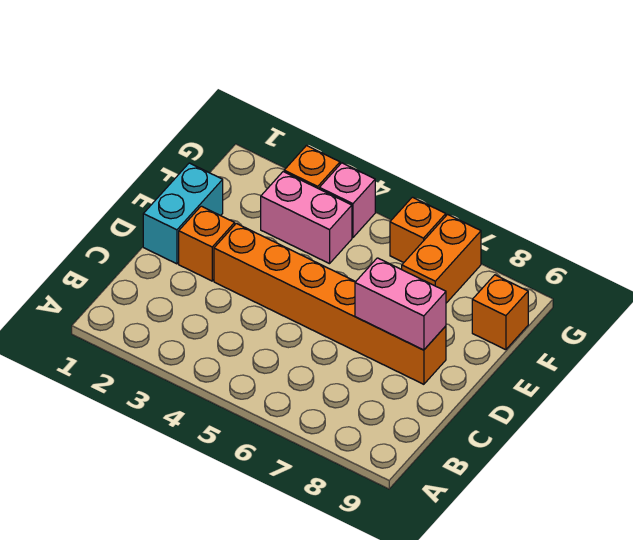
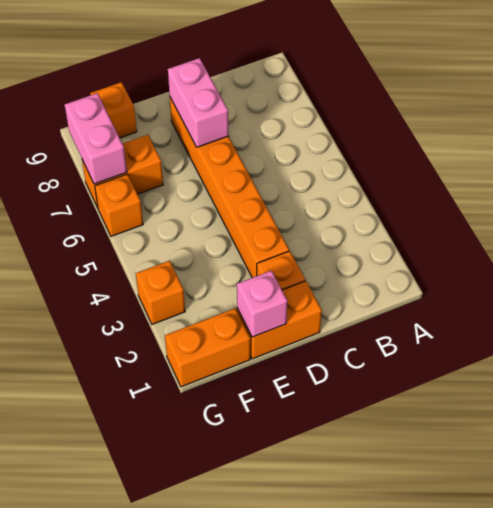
cyan 1x2 brick [143,163,223,264] -> orange 1x2 brick [237,281,322,359]
none -> orange 1x2 brick [165,308,250,387]
pink 1x2 brick [261,172,352,264] -> pink 1x2 brick moved to [65,93,127,184]
pink 1x1 brick [319,163,375,238] -> pink 1x1 brick moved to [237,271,287,337]

